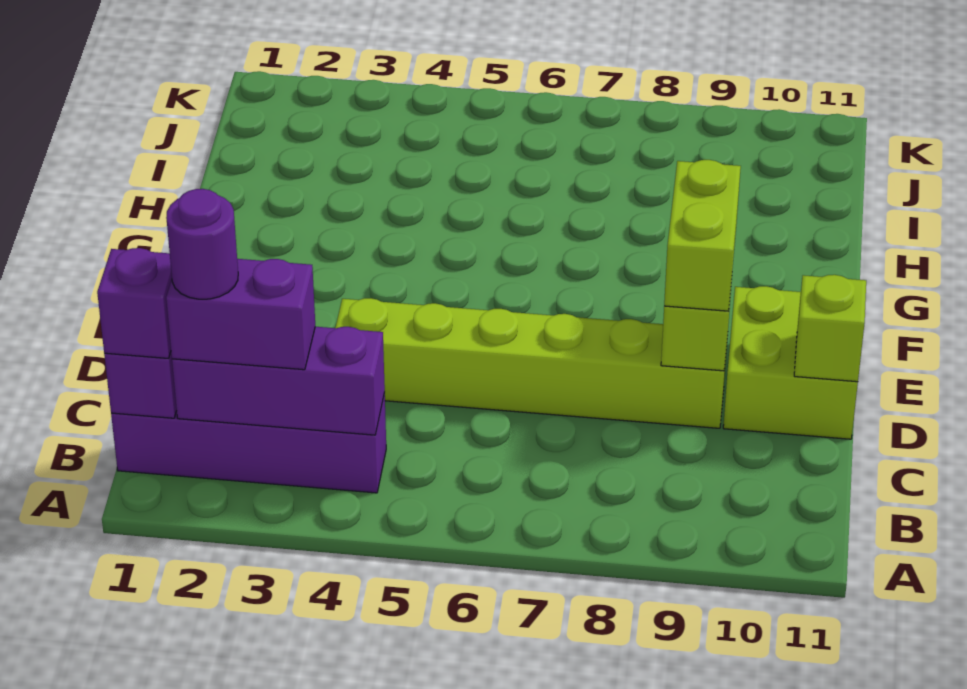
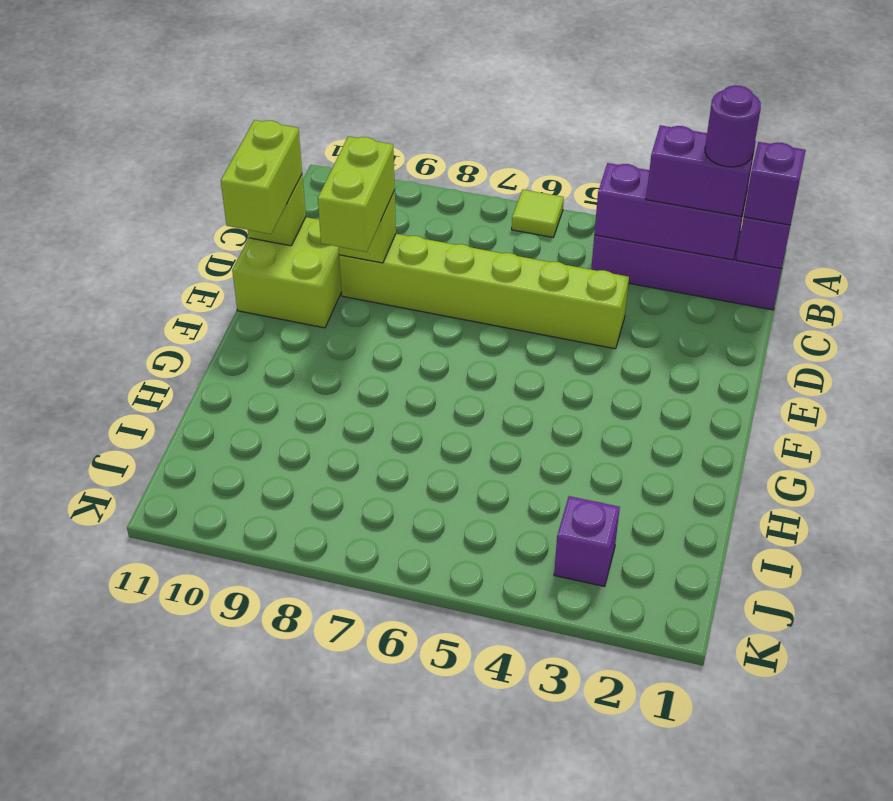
none -> lime 1x1 tile [512,190,564,237]
none -> lime 1x2 brick [221,120,302,234]
none -> purple 1x1 brick [554,496,620,586]

